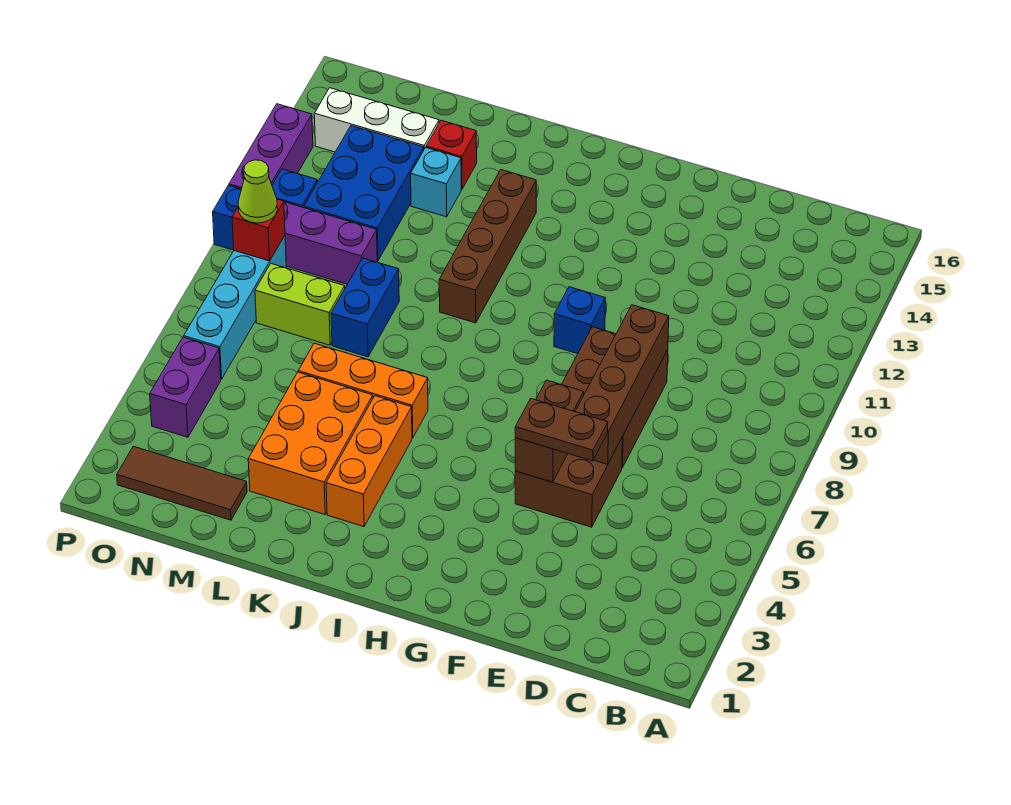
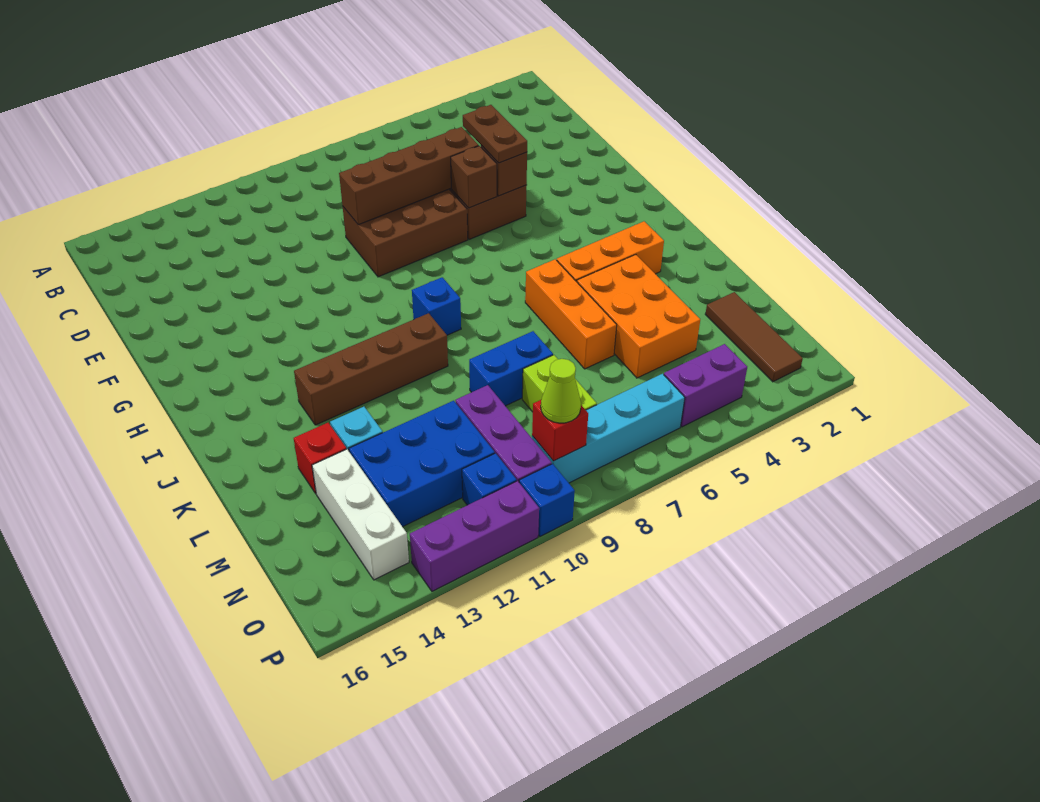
blue 1x1 brick [554,287,605,354] -> blue 1x1 brick moved to [412,277,461,335]
orange 2x3 brick [248,372,373,514] -> orange 2x3 brick turned to [577,255,700,378]

